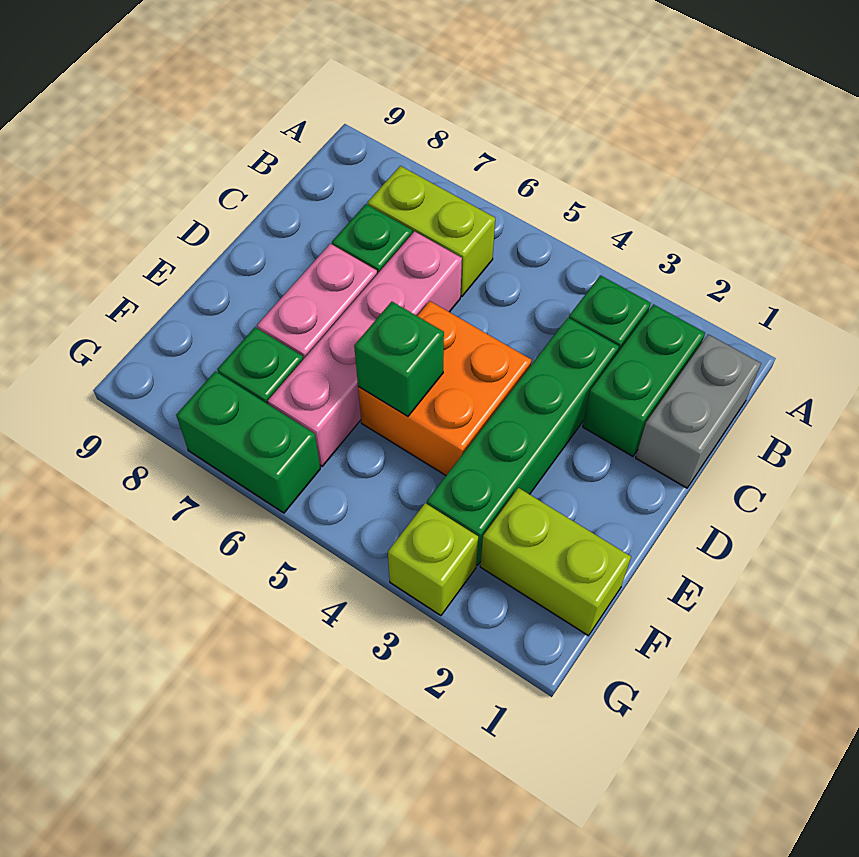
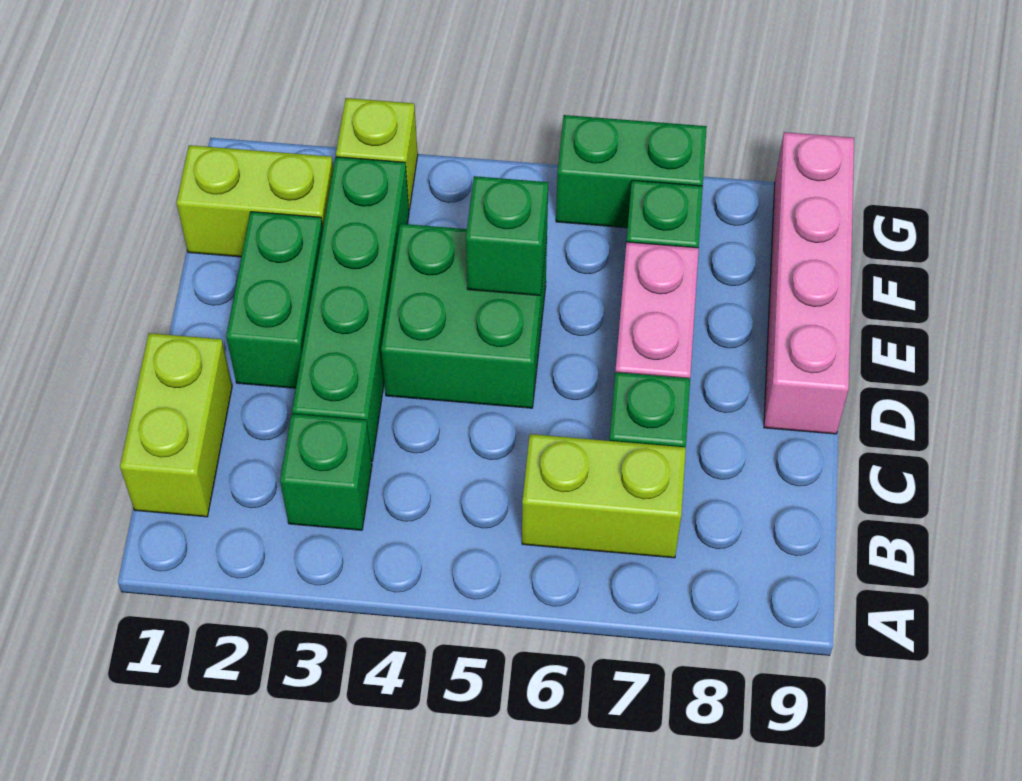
grey 1x2 brick [636,334,761,488] -> lime 1x2 brick [120,333,232,517]
green 1x2 brick [583,304,705,456] -> green 1x2 brick moved to [226,212,323,388]
pink 1x4 brick [268,231,462,466] -> pink 1x4 brick moved to [764,132,854,434]
orange 2x2 brick [358,301,531,475] -> green 2x2 brick [381,224,547,408]

